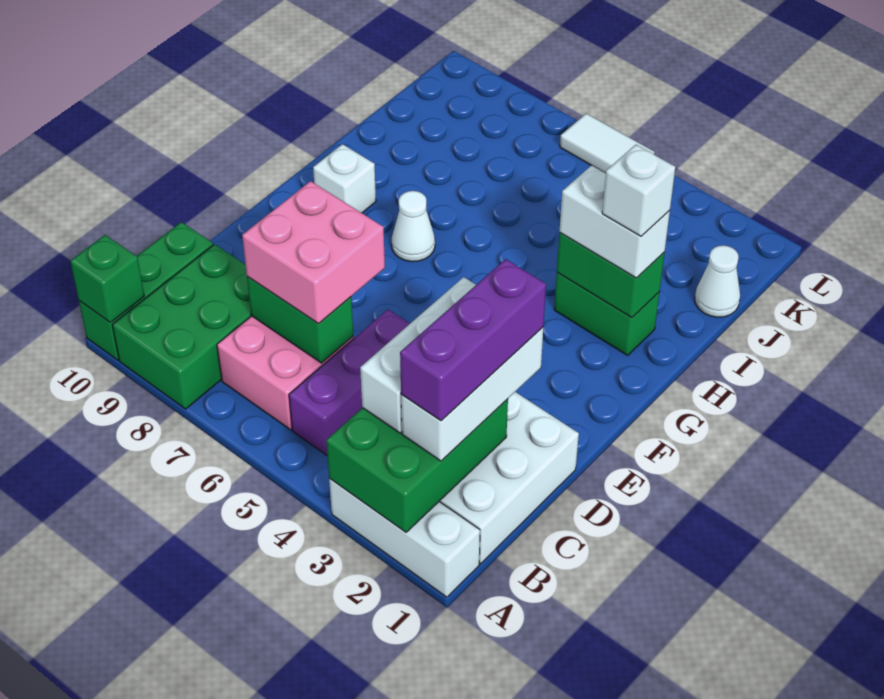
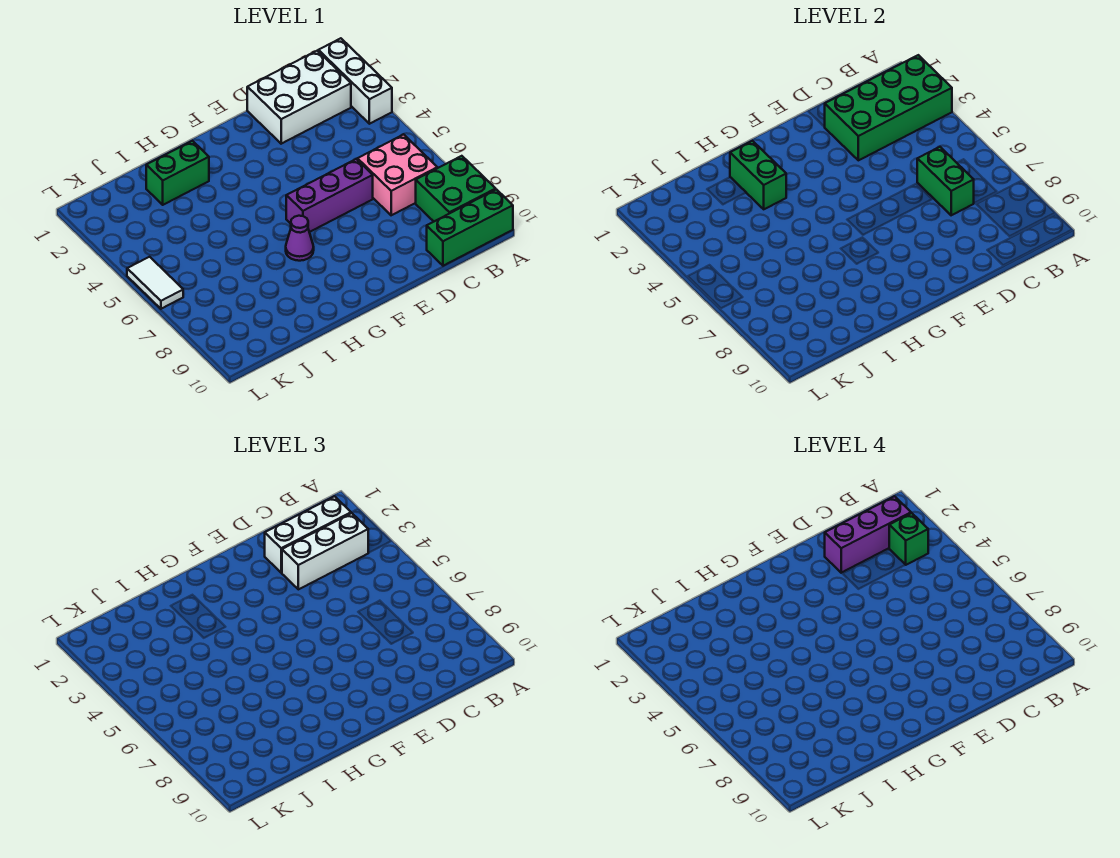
green 2x3 brick [326,399,508,532] -> green 2x4 brick [825,55,952,160]
green 2x3 brick [112,244,251,409] -> green 2x2 brick [416,156,496,221]
green 1x1 brick [70,235,144,322] -> green 1x1 brick moved to [889,513,928,565]
purple 1x3 brick [289,310,410,455] -> purple 1x3 brick moved to [286,159,373,232]
pink 2x2 brick [242,181,385,324] -> none
white 1x1 cone [392,191,435,262] -> purple 1x1 cone [286,216,314,261]
white 1x1 brick [313,144,376,213] -> none
green 1x2 brick [554,273,659,355] -> green 1x2 brick turned to [146,141,209,205]
white 1x2 brick [560,165,670,278] -> none
white 1x1 brick [602,145,675,236] -> none
white 1x1 cone [695,245,740,317] -> none

